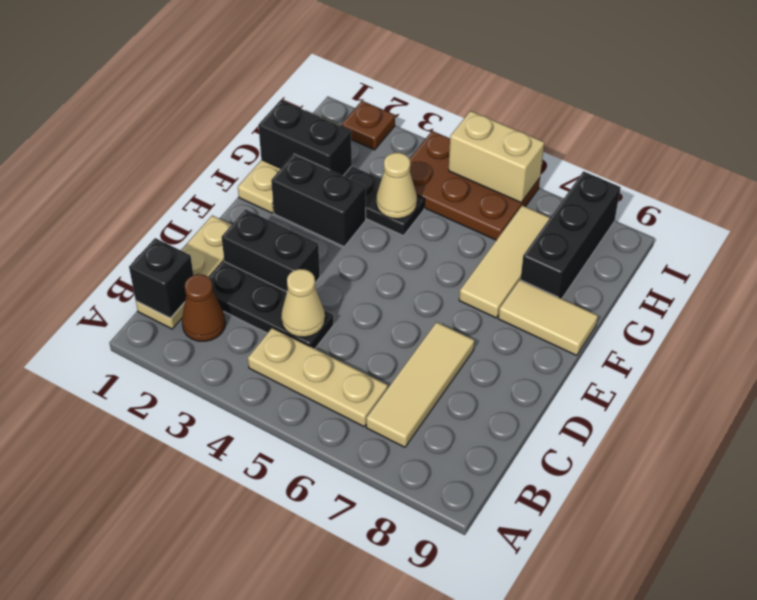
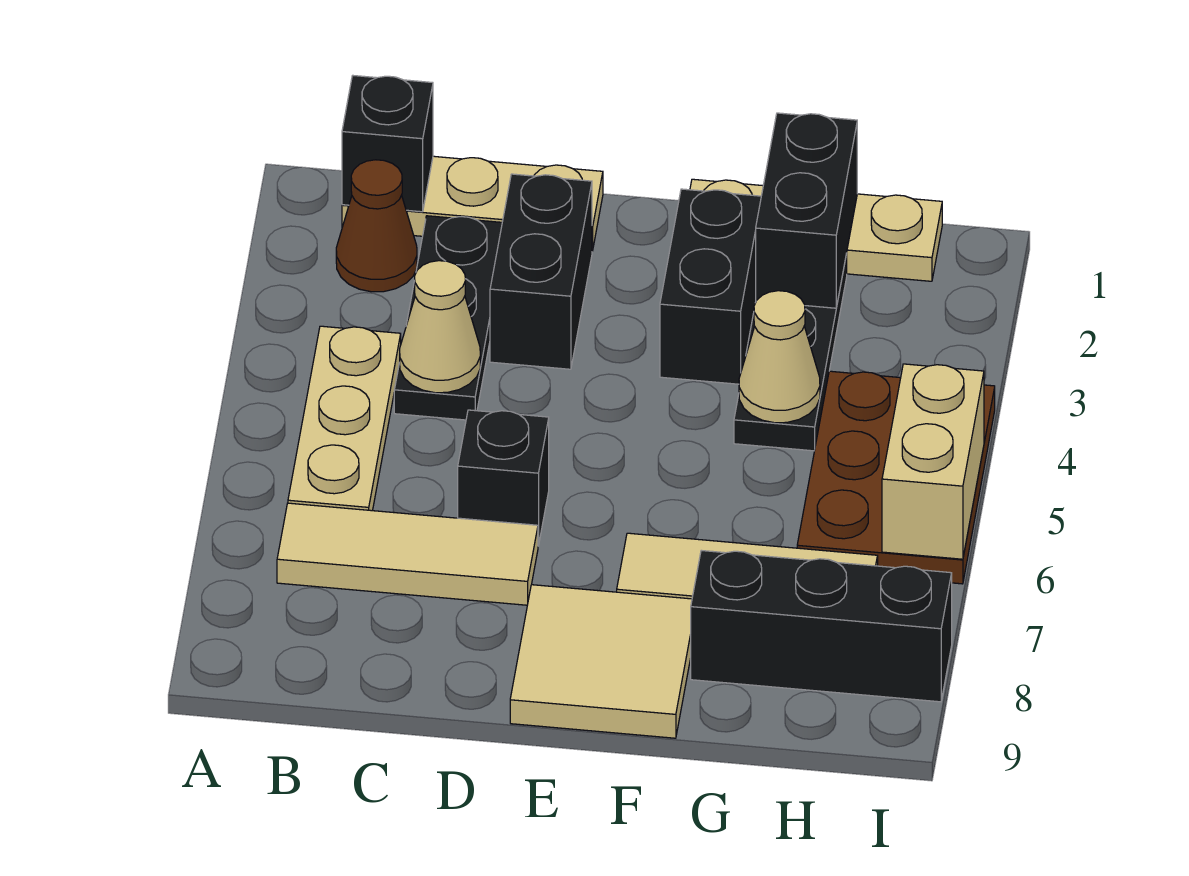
none -> black 1x1 brick [458,410,549,546]
tan 1x2 tile [498,280,598,355] -> tan 2x2 tile [510,585,692,738]
brown 1x1 plate [341,101,395,150] -> none

